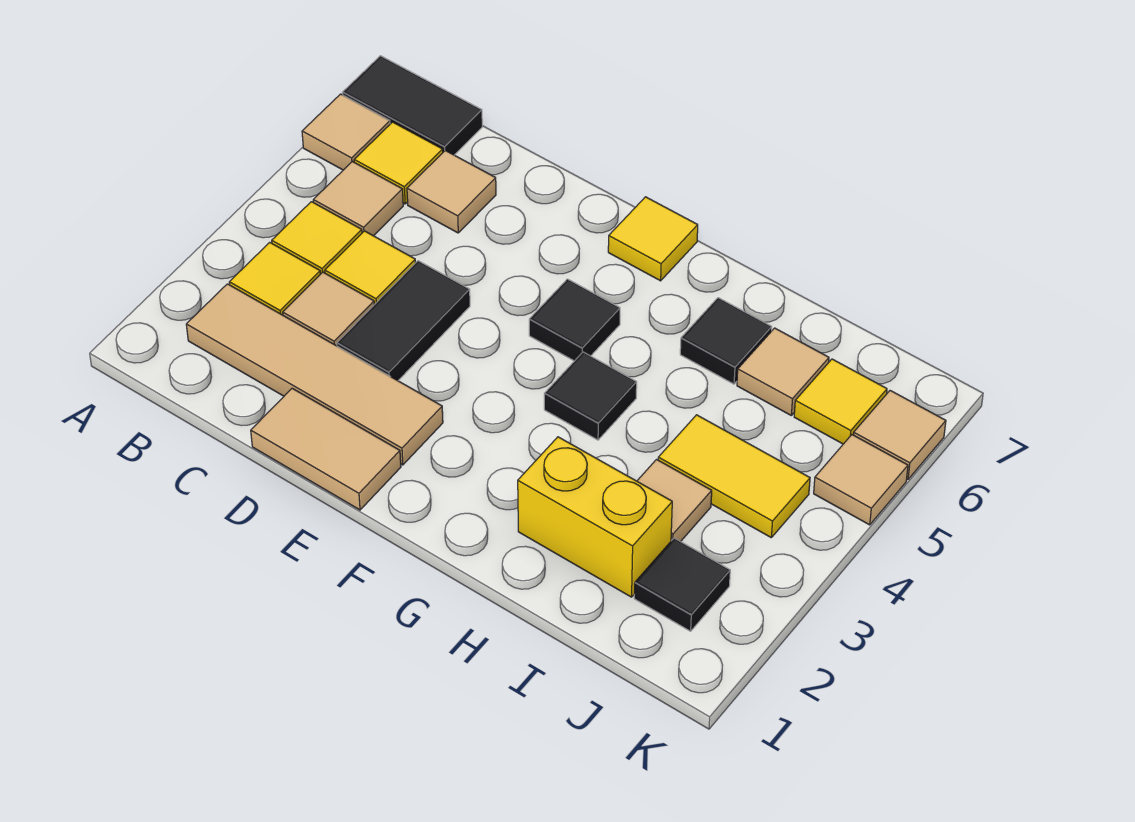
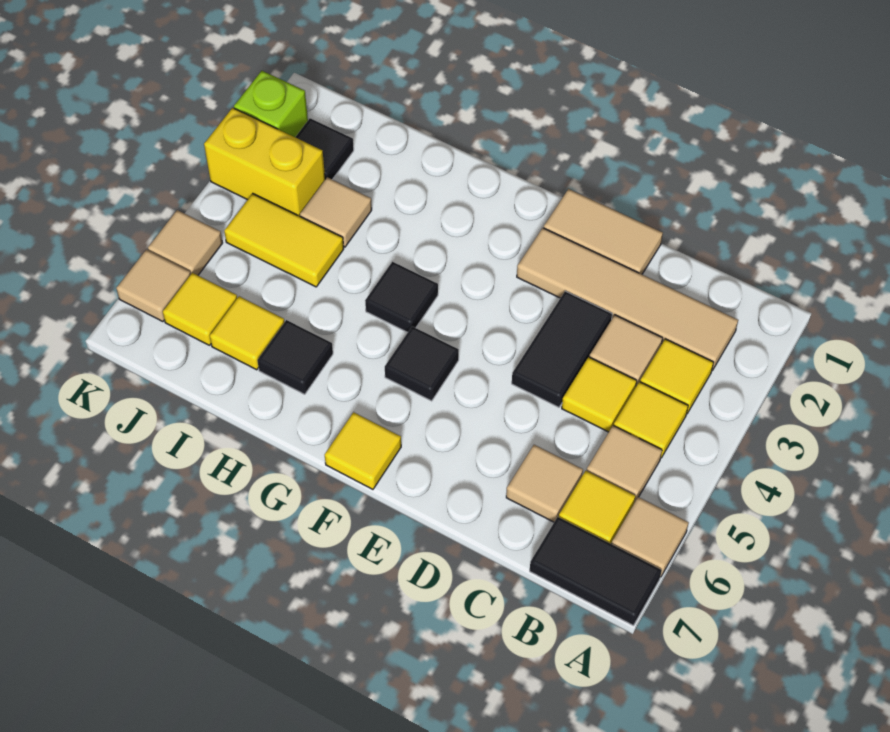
yellow 1x2 brick [518,437,672,597] -> yellow 1x2 brick moved to [204,108,325,216]
tan 1x1 tile [737,328,829,415] -> yellow 1x1 tile [210,296,284,370]
none -> lime 1x1 brick [234,71,308,137]

